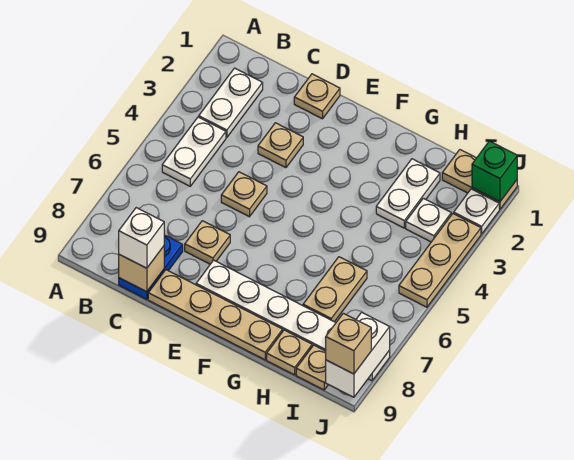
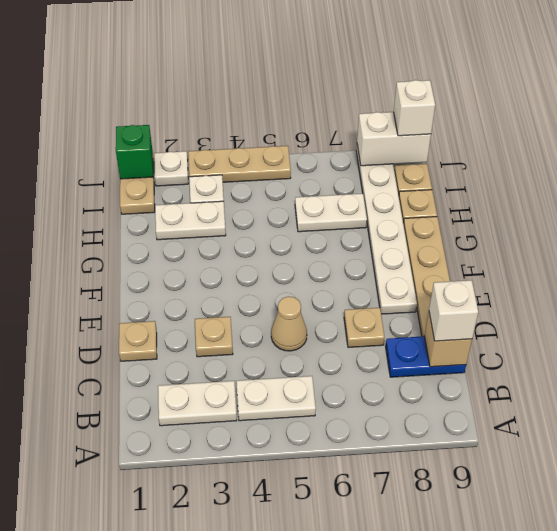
tan 1x1 plate [221,172,267,217] -> tan 1x1 cone [271,296,307,351]
tan 1x2 plate [303,257,367,322] -> white 1x2 plate [295,194,367,232]
tan 1x1 brick [326,313,371,374] -> white 1x1 brick [394,80,435,136]

